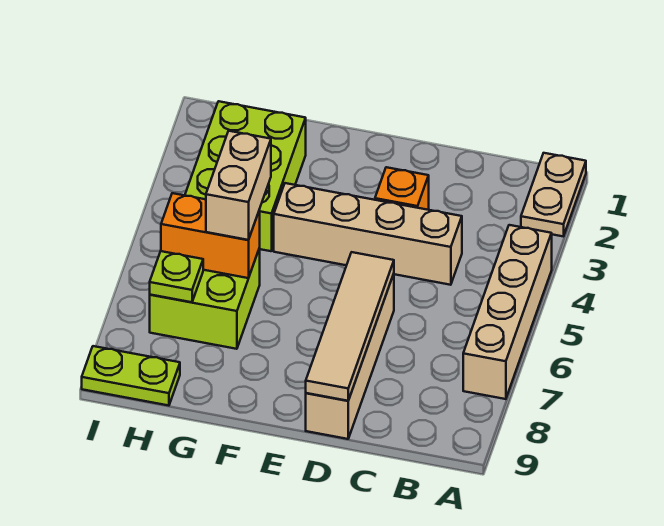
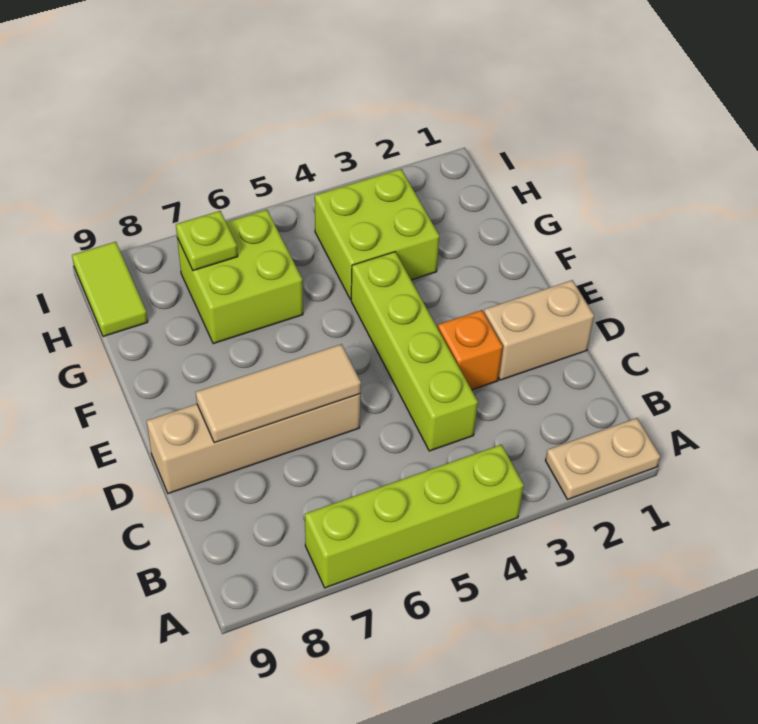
tan 1x4 brick [463,225,552,399] -> lime 1x4 brick [305,445,524,588]
tan 1x4 brick [274,183,462,285] -> lime 1x4 brick [351,252,478,451]
tan 1x4 tile [306,252,394,401] -> tan 1x3 tile [196,344,361,443]
lime 2x3 brick [185,101,306,251] -> lime 2x2 brick [315,169,440,299]
tan 1x2 brick [206,131,271,240] -> tan 1x2 brick moved to [484,280,594,380]
orange 1x2 brick [161,193,260,278] -> none
lime 1x2 plate [82,346,180,406] -> lime 1x2 tile [72,242,148,336]

